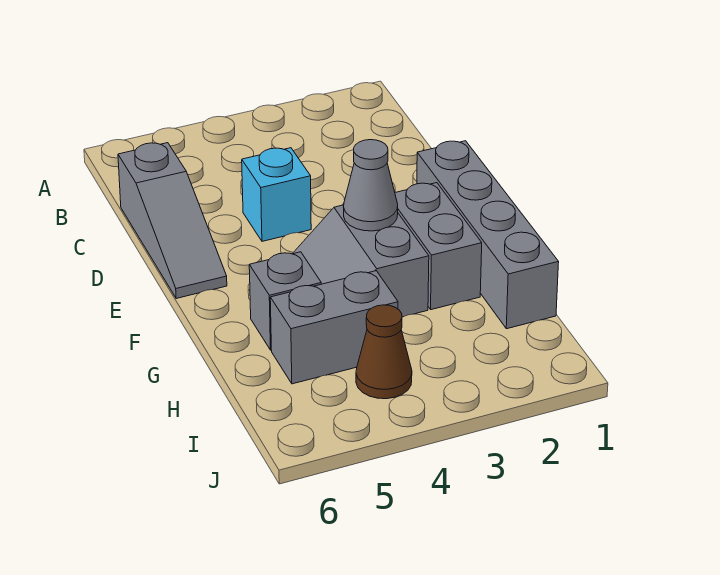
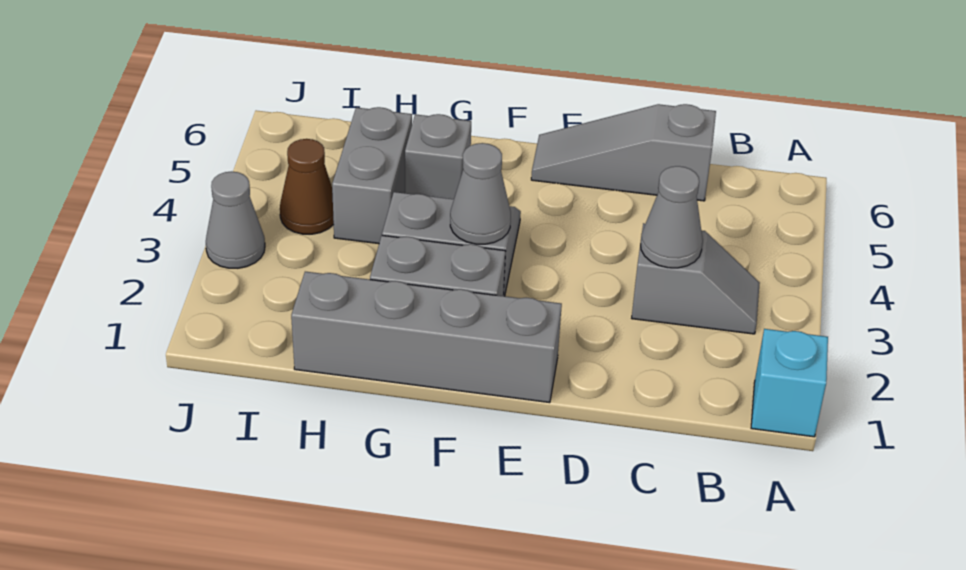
none -> grey 1x2 slope [632,223,760,334]
none -> grey 1x1 cone [640,166,703,268]
cyan 1x1 brick [242,148,311,241] -> cyan 1x1 brick moved to [751,329,828,437]
none -> grey 1x1 cone [206,171,265,268]

